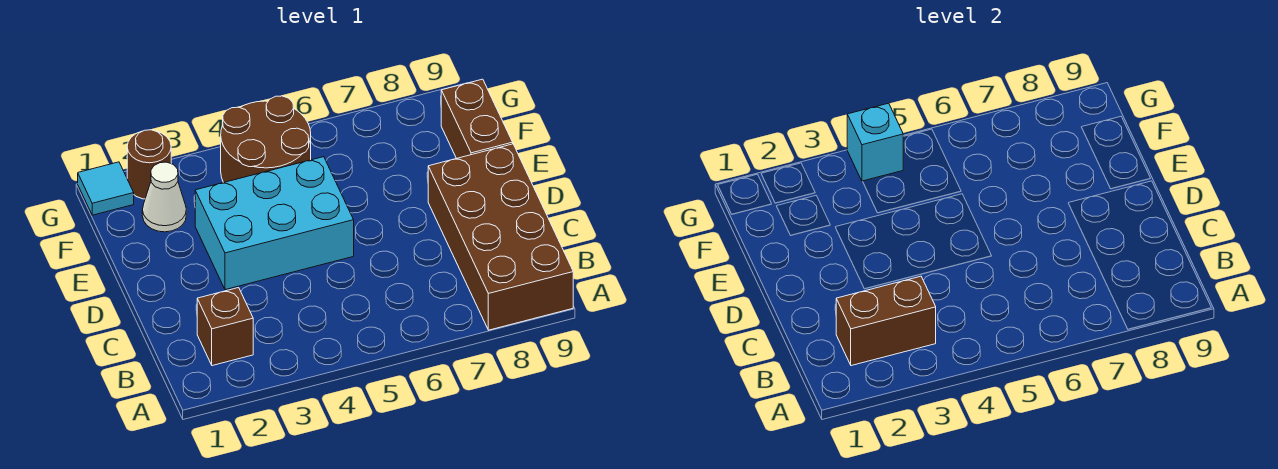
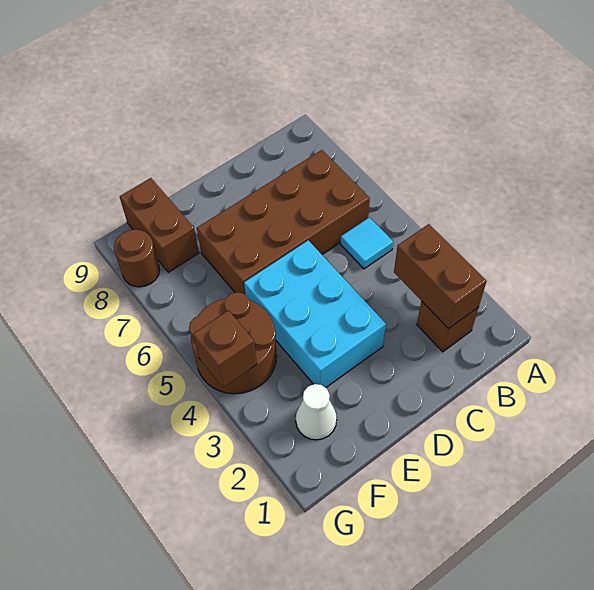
brown 2x4 brick [428,144,573,330] -> brown 2x4 brick moved to [197,150,370,294]
brown 1x2 brick [441,79,513,158] -> brown 1x2 brick turned to [120,178,199,272]
cyan 1x1 tile [78,162,134,215] -> cyan 1x1 tile moved to [341,217,393,269]
brown 1x1 round brick [127,130,171,199] -> brown 1x1 round brick moved to [114,230,160,287]
cyan 1x1 brick [847,103,903,181] -> brown 1x1 brick [193,310,257,387]

